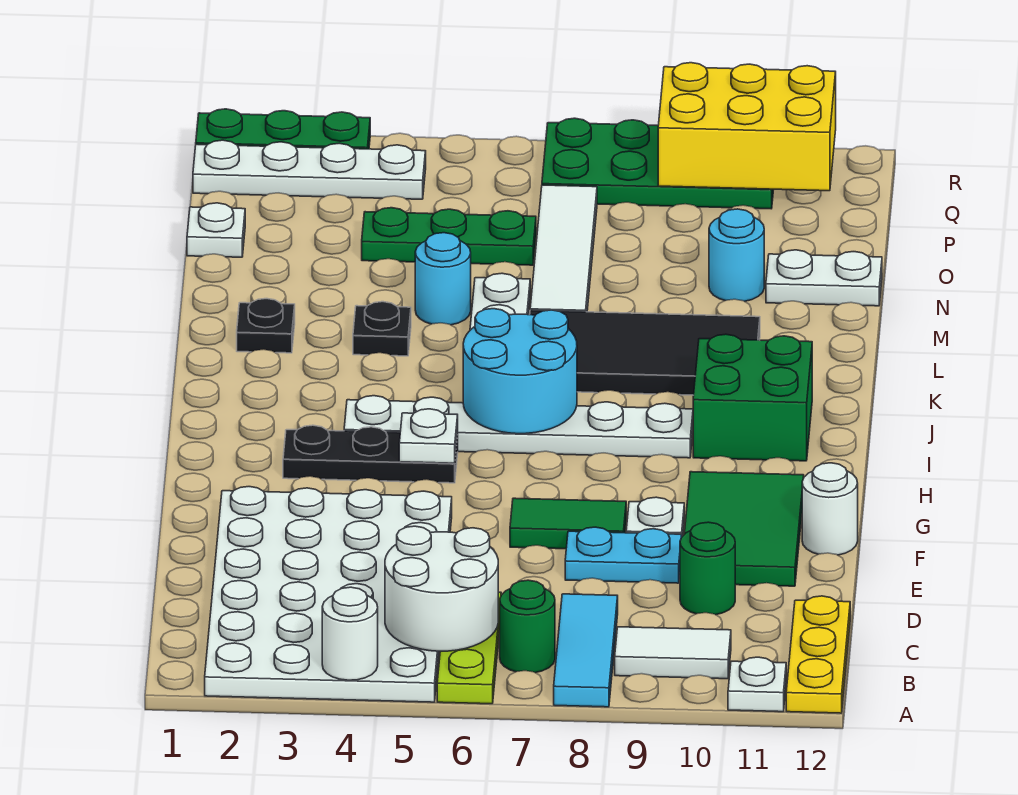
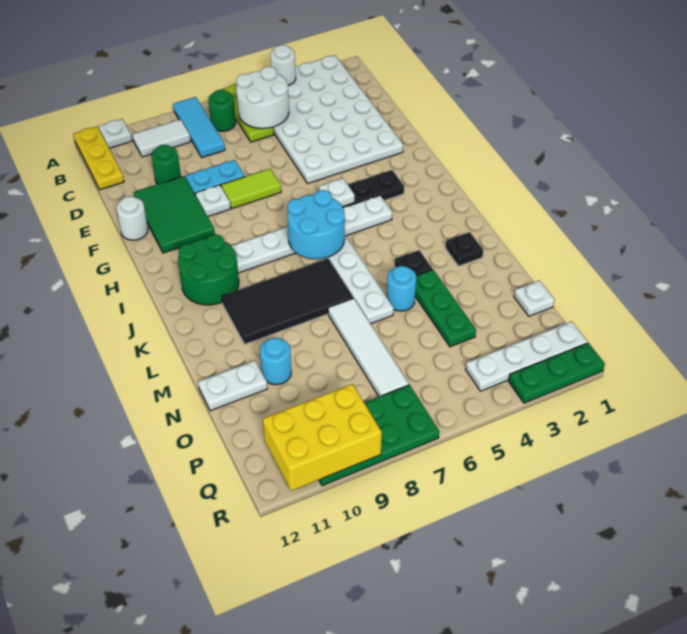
green 1x2 tile [510,498,626,549] -> lime 1x2 tile [221,169,281,209]
green 2x2 brick [693,334,812,461] -> green 2x2 round brick [178,234,239,305]
green 1x3 plate [362,208,536,265] -> green 1x3 plate turned to [415,269,476,347]

